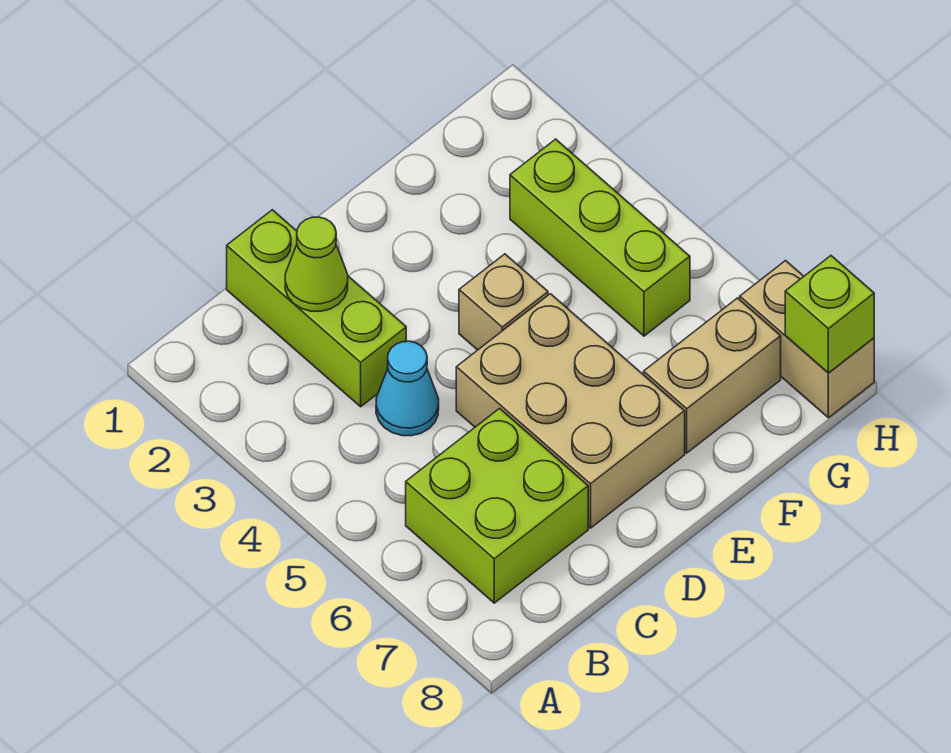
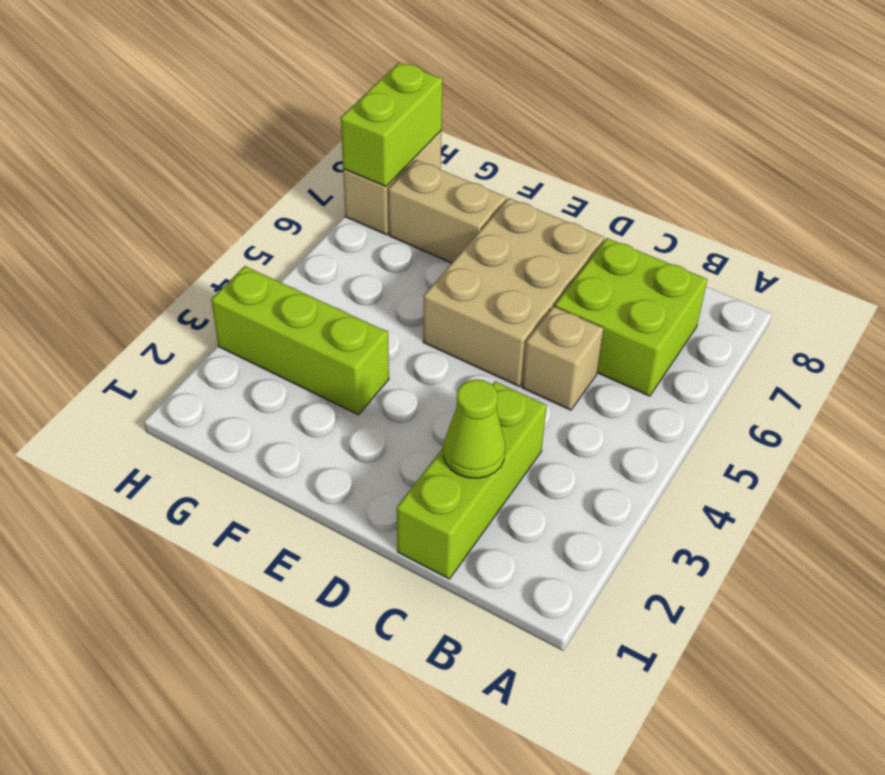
cyan 1x1 cone [376,341,439,436] -> none
tan 1x1 brick [459,254,548,350] -> tan 1x1 brick moved to [522,306,604,410]
lime 1x3 brick [510,139,690,336] -> lime 1x3 brick turned to [211,266,389,415]
lime 1x1 brick [785,256,874,373] -> lime 1x2 brick [341,62,443,186]

